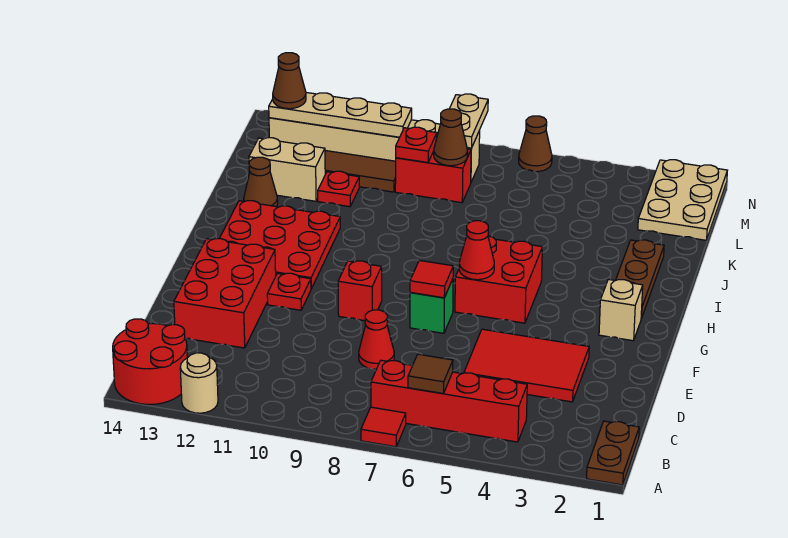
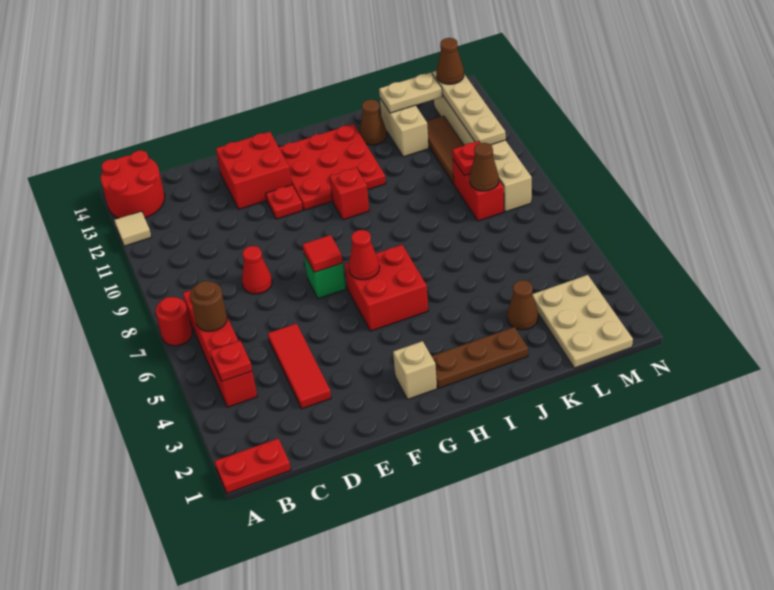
brown 1x2 plate [587,421,639,485] -> red 1x2 plate [215,439,291,493]
red 1x1 tile [361,407,406,447] -> red 1x1 round brick [155,297,192,346]
tan 1x1 round brick [180,353,218,413] -> tan 1x1 tile [114,211,151,246]
brown 1x1 tile [408,354,453,394] -> brown 1x1 round brick [190,281,227,331]
red 2x3 tile [464,329,589,402] -> red 1x3 tile [268,323,331,409]
red 2x3 brick [174,239,276,348] -> red 2x2 brick [216,132,292,209]
red 1x1 brick [338,261,382,321] -> red 1x1 brick moved to [330,168,369,220]
red 1x1 plate [318,171,359,207] -> red 1x1 plate moved to [210,341,252,381]
tan 2x3 plate [638,160,727,240] -> tan 2x3 plate turned to [533,275,633,368]
tan 1x2 plate [450,94,488,148] -> tan 1x2 plate moved to [379,73,442,113]
brown 1x1 cone [519,116,552,172] -> brown 1x1 cone moved to [507,280,538,330]

